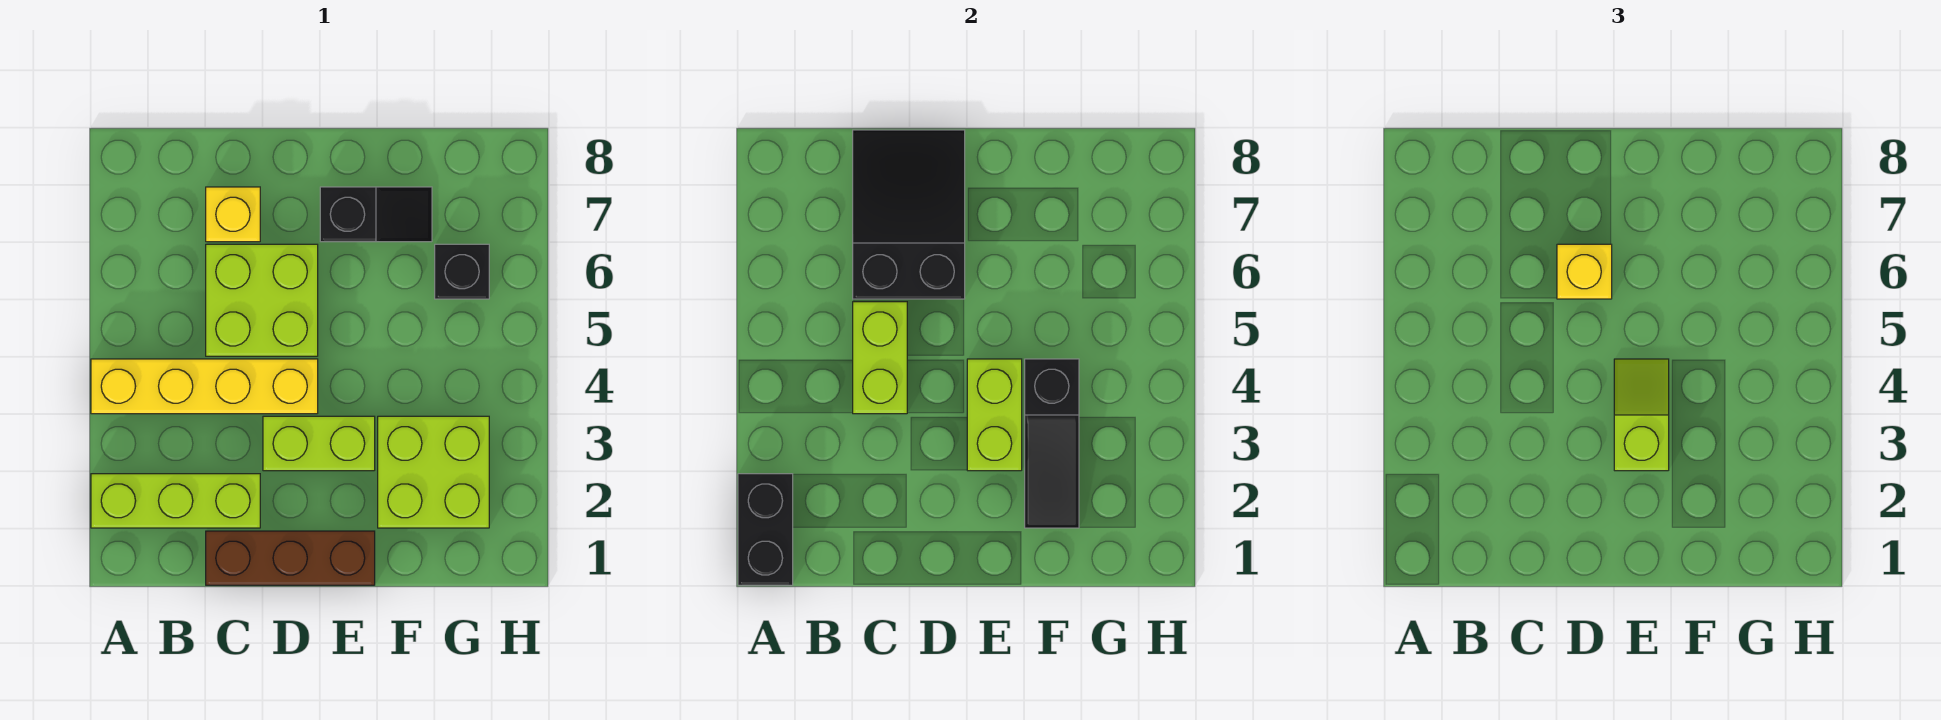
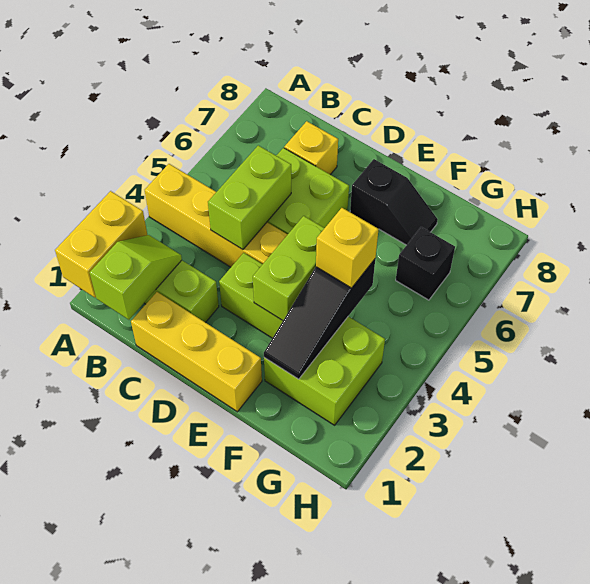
black 1x2 brick [738,474,793,585] -> yellow 1x2 brick [55,191,147,298]
brown 1x3 brick [206,531,375,585] -> yellow 1x3 brick [131,292,262,412]
black 2x3 slope [853,130,965,299] -> none
yellow 1x1 brick [1557,244,1612,299] -> yellow 1x1 brick moved to [316,208,379,288]
lime 1x2 slope [1614,359,1669,471] -> lime 1x2 slope moved to [90,235,182,320]

